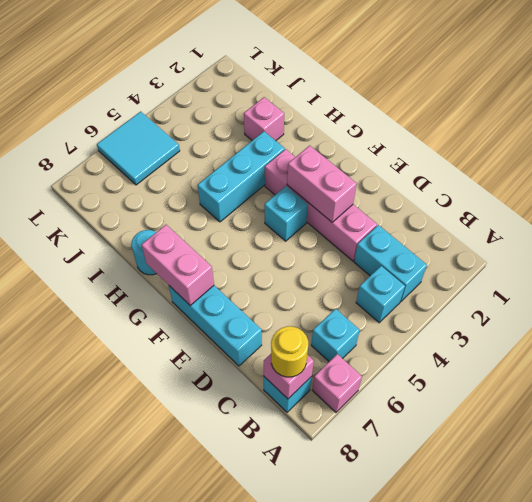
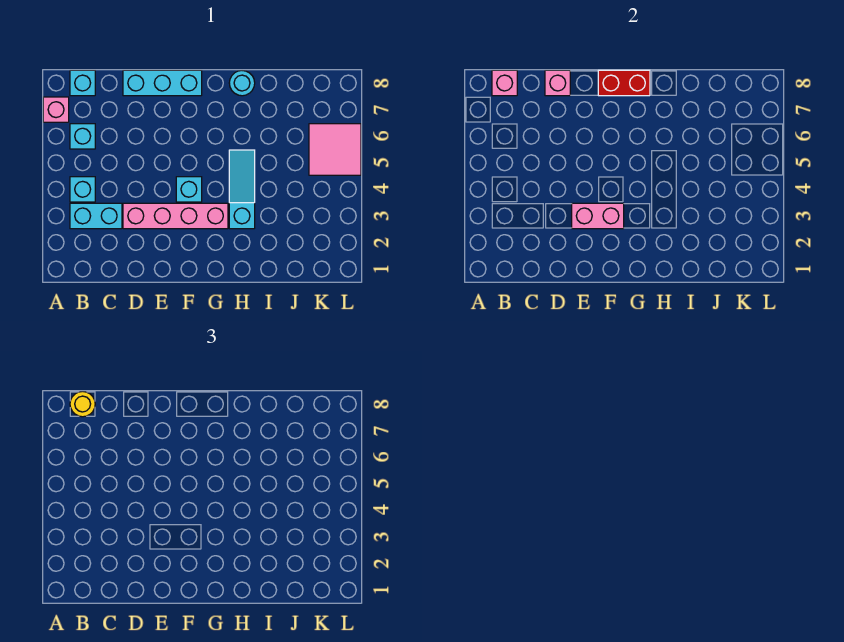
pink 1x2 brick [142,225,214,306] -> red 1x2 brick [598,70,650,96]
cyan 1x3 brick [198,132,285,222] -> cyan 1x3 slope [229,150,255,229]
pink 1x1 brick [244,97,284,141] -> pink 1x1 brick moved to [545,70,570,96]
cyan 2x2 tile [97,112,180,185] -> pink 2x2 tile [309,124,361,175]

